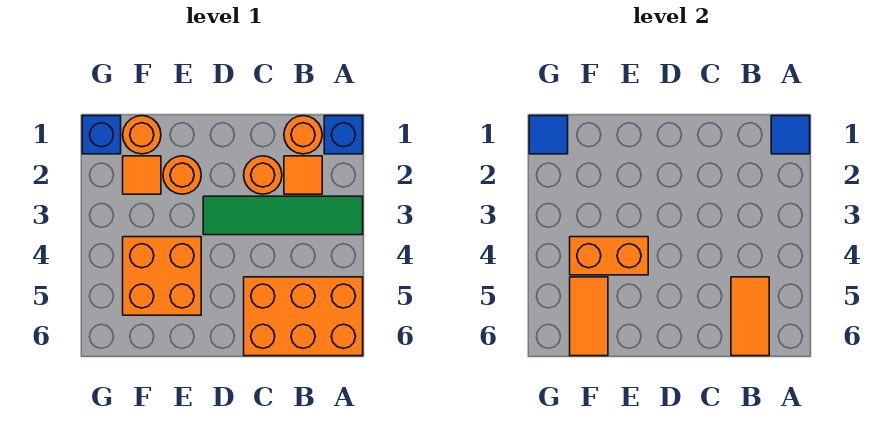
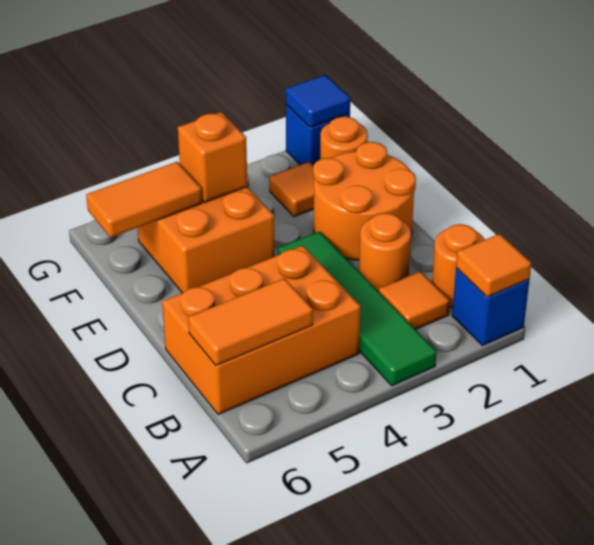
blue 1x1 tile [771,116,810,154] -> orange 1x1 tile [456,234,531,297]
orange 2x3 brick [244,277,363,356] -> orange 2x3 brick turned to [162,246,361,415]
orange 1x1 round brick [163,156,201,194] -> orange 2x2 round brick [313,142,416,260]
orange 1x2 brick [570,237,648,275] -> orange 1x1 brick [178,112,247,203]

